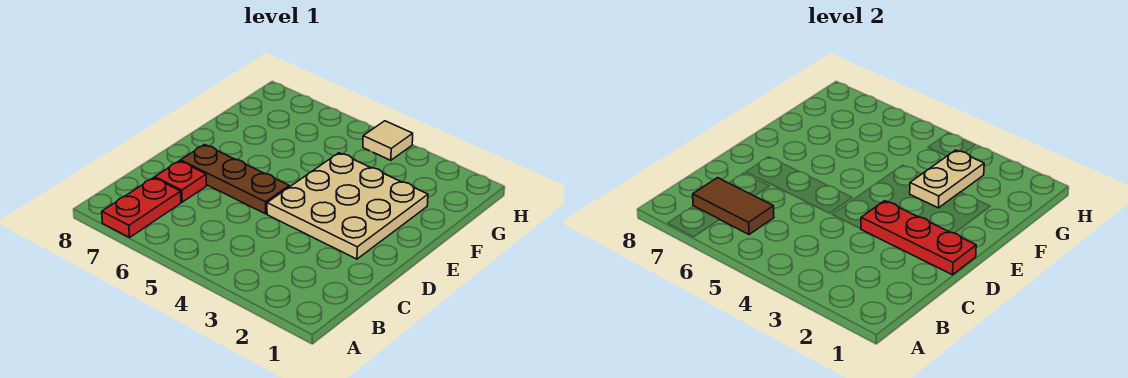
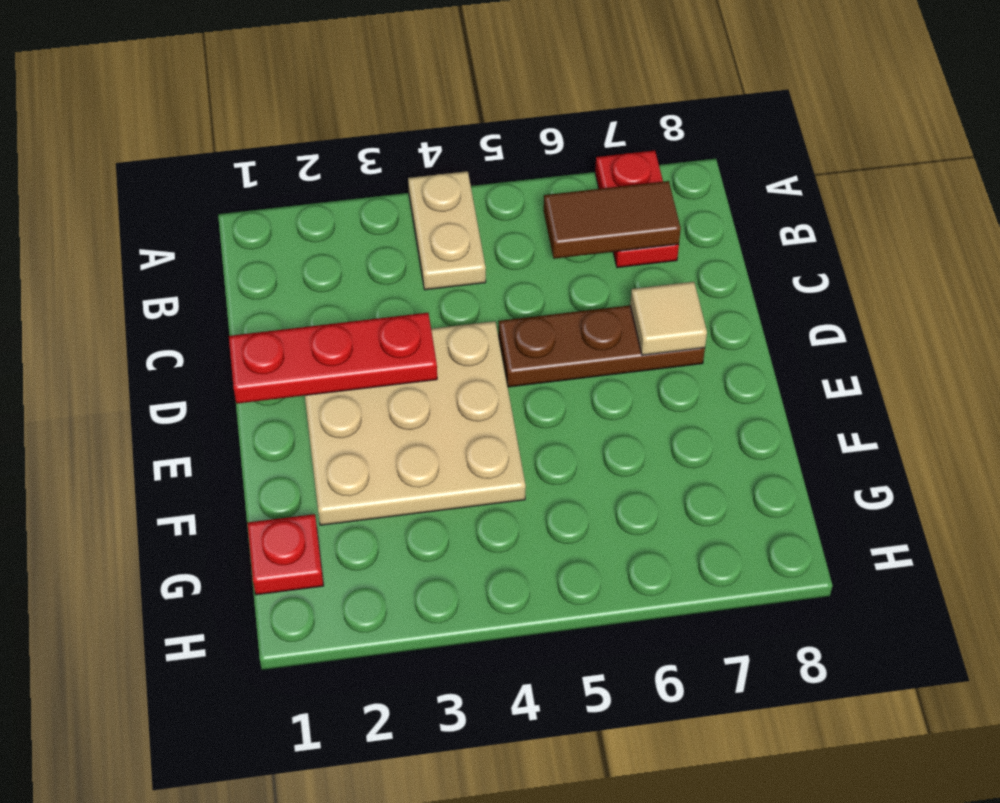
red 1x1 plate [155,161,207,202] -> red 1x1 plate moved to [247,514,324,595]
tan 1x2 plate [910,150,984,208] -> tan 1x2 plate moved to [408,171,486,290]
tan 1x1 tile [363,121,413,160] -> tan 1x1 tile moved to [630,282,707,355]

